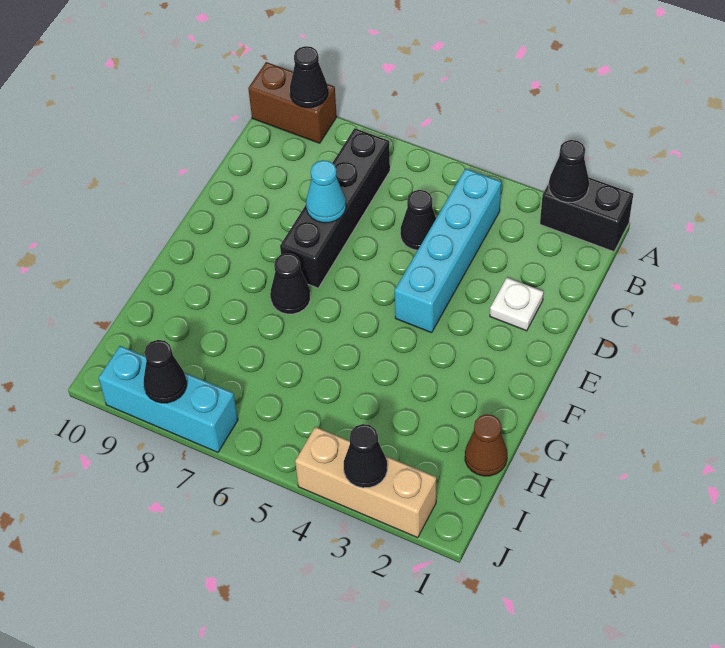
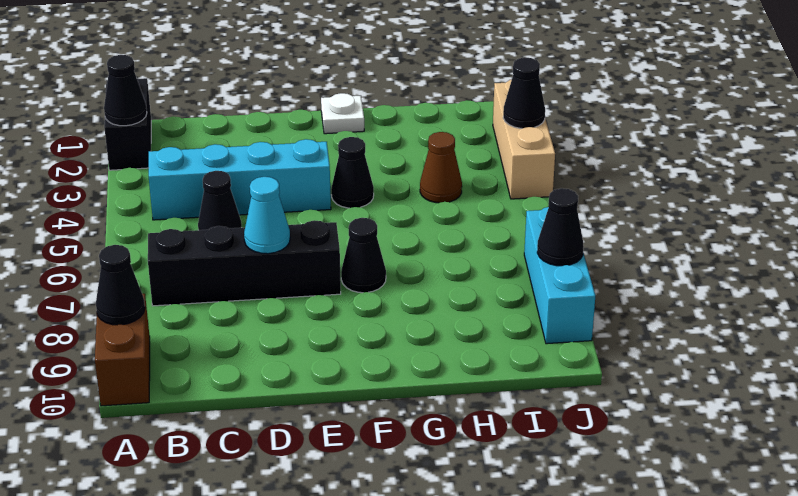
white 1x1 plate [490,278,544,331] -> white 1x1 plate moved to [321,93,364,134]
none -> black 1x1 cone [331,137,374,208]
brown 1x1 cone [465,414,507,476] -> brown 1x1 cone moved to [420,132,462,203]

